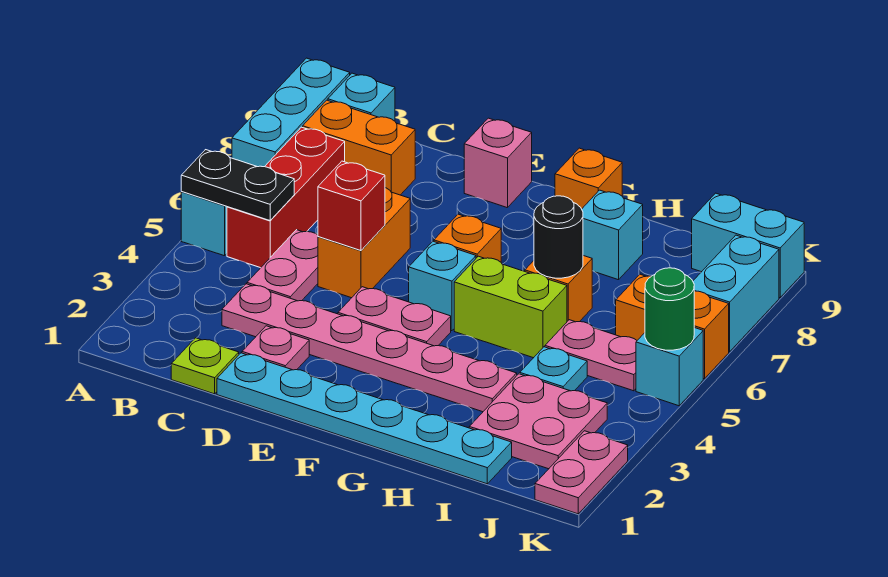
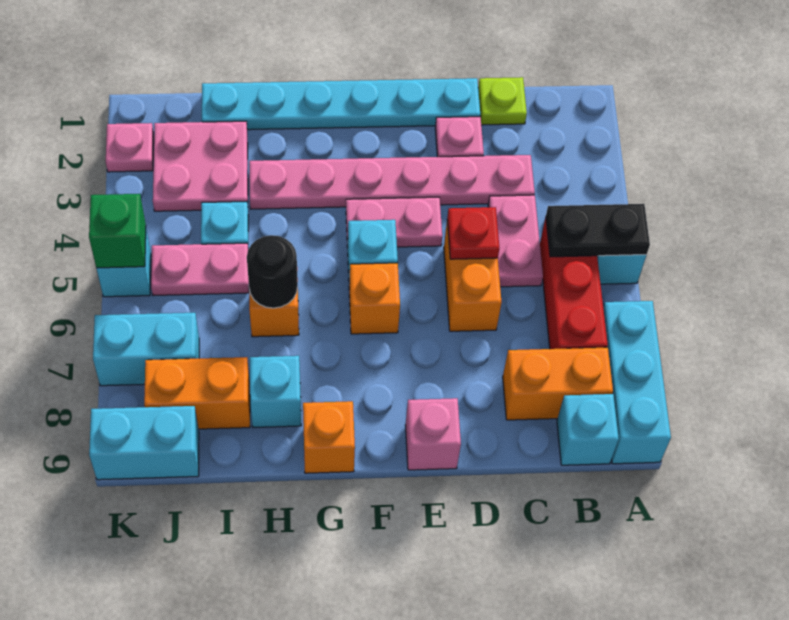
red 1x1 brick [318,161,385,251] -> red 1x1 plate [447,207,499,259]
lime 1x2 brick [454,256,567,358] -> none
orange 1x2 brick [616,274,729,379] -> orange 1x2 brick moved to [144,357,250,429]
pink 1x2 plate [535,431,628,514] -> pink 1x1 plate [106,123,154,172]
green 1x1 round brick [645,268,694,350] -> green 1x1 brick [89,194,146,268]
cyan 1x2 brick [693,235,779,352] -> cyan 1x2 brick turned to [93,313,199,386]

